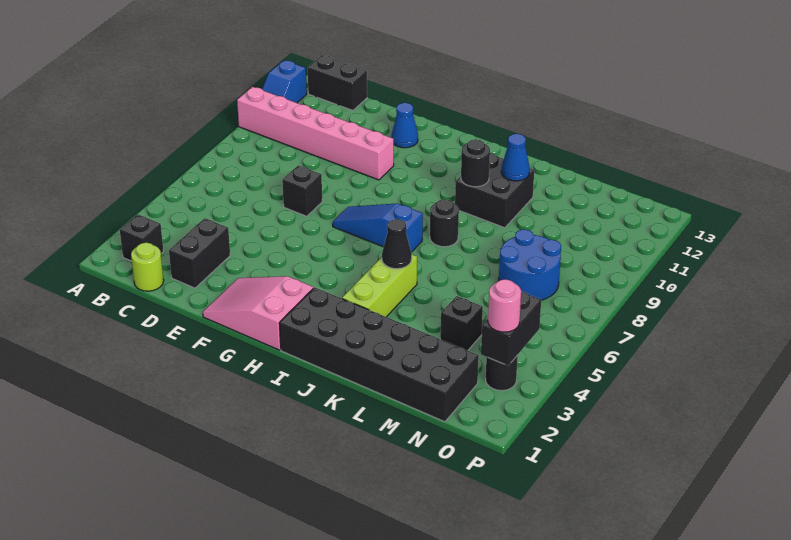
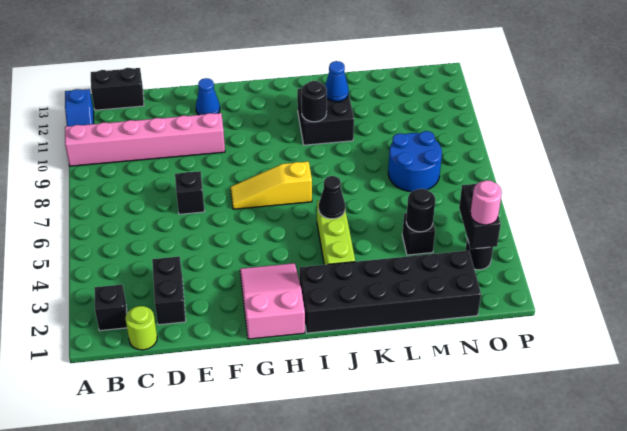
pink 2x3 slope [203,276,313,350] -> pink 2x3 slope turned to [240,263,305,339]
blue 1x3 slope [333,203,423,252] -> yellow 1x3 slope [231,161,312,209]
black 1x1 round brick [430,199,459,247] -> black 1x1 round brick moved to [406,189,435,232]

